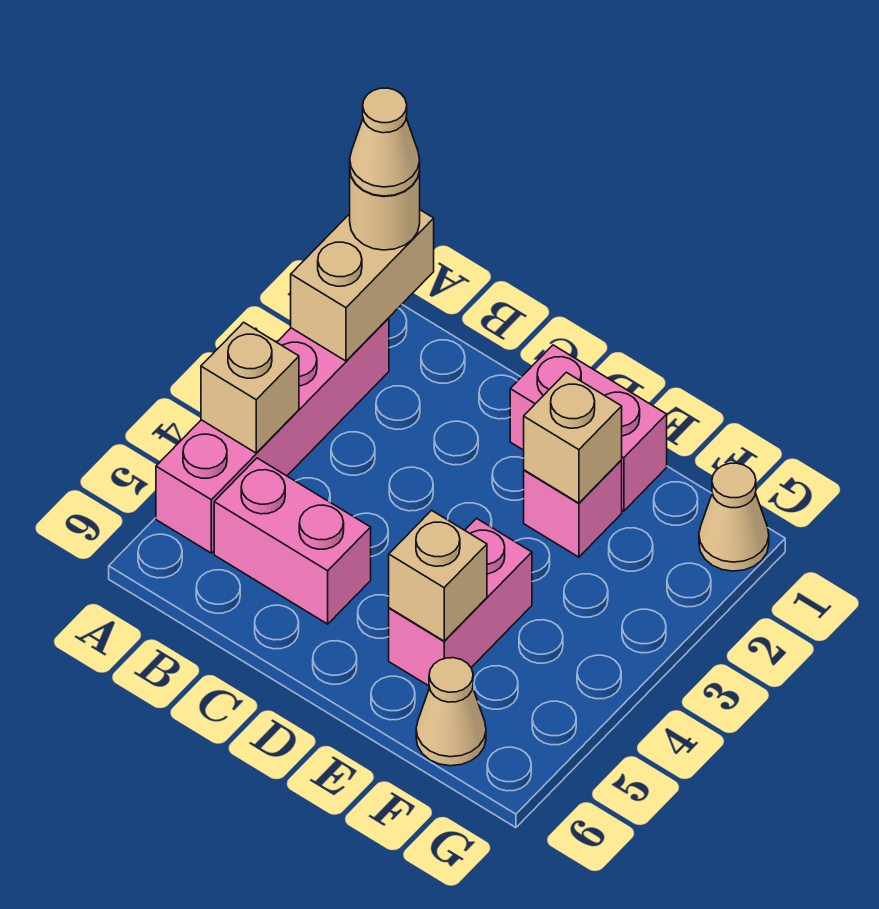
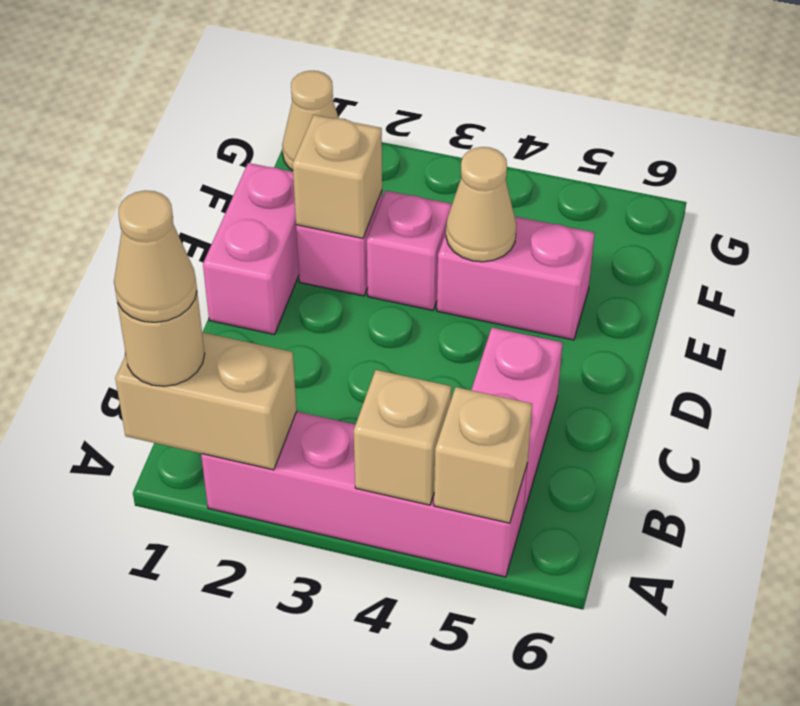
none -> pink 1x1 brick [367,191,452,310]
tan 1x1 brick [389,510,487,641] -> tan 1x1 brick moved to [434,387,532,523]
tan 1x1 cone [416,658,486,766] -> tan 1x1 cone moved to [446,147,516,262]

